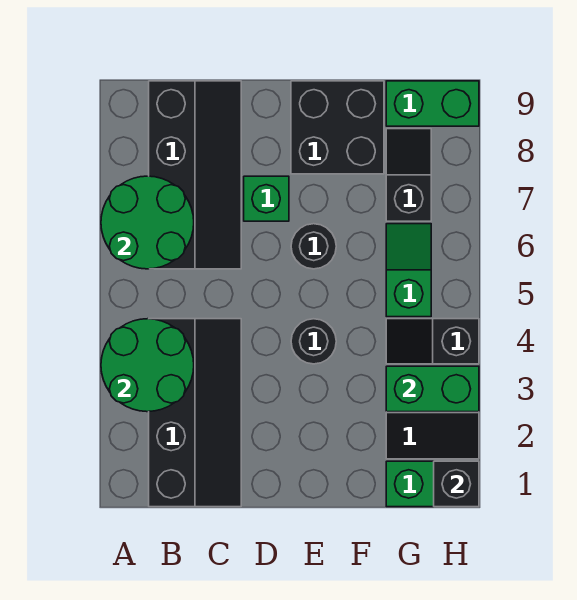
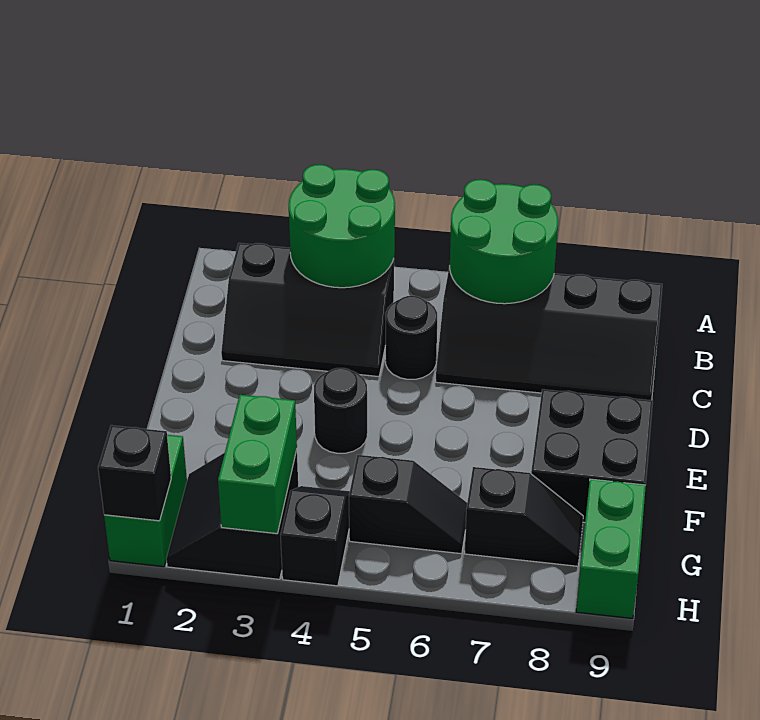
black 2x4 slope [149,319,241,507] -> black 2x3 slope [221,243,394,377]
green 1x1 brick [244,176,289,221] -> none
black 1x1 round brick [291,224,336,269] -> black 1x1 round brick moved to [385,296,437,379]
green 1x2 slope [386,224,431,317] -> black 1x2 slope [349,455,467,554]

